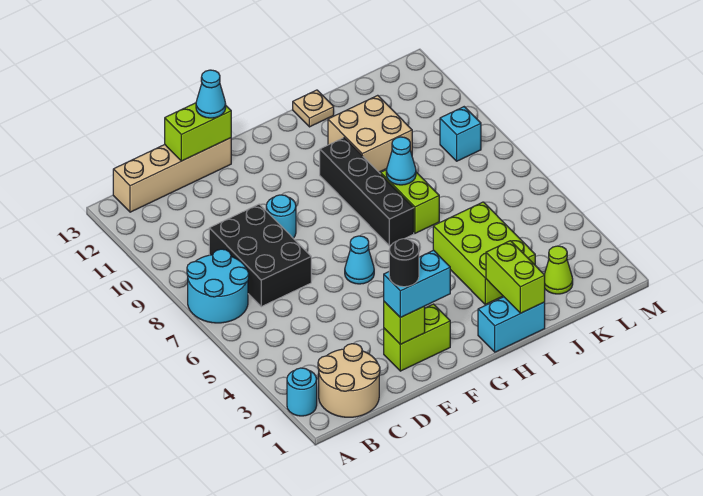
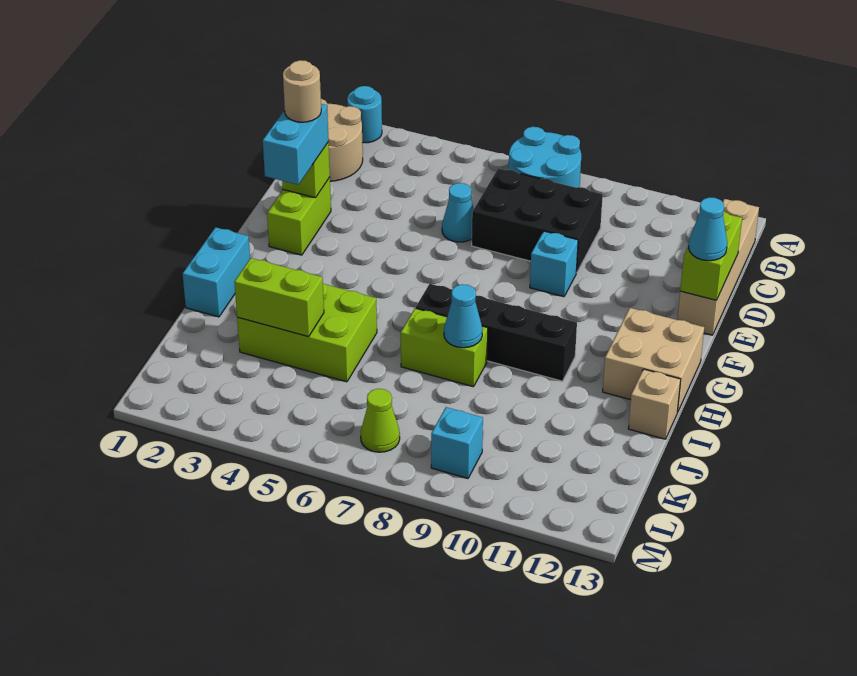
black 1x1 round brick [389,239,419,287] -> tan 1x1 round brick [283,60,321,122]
cyan 1x1 round brick [266,195,296,238] -> cyan 1x1 brick [530,231,578,297]
cyan 1x1 cone [345,236,374,284] -> cyan 1x1 cone moved to [442,183,474,242]
lime 1x2 brick [486,241,545,313] -> lime 1x2 brick moved to [234,258,324,337]
tan 2x2 brick [328,95,412,172] -> tan 2x2 brick moved to [603,308,704,412]
tan 1x1 plate [293,90,334,127] -> tan 1x1 brick [628,369,681,439]
lime 1x1 cone [544,246,573,294] -> lime 1x1 cone moved to [361,389,400,452]

